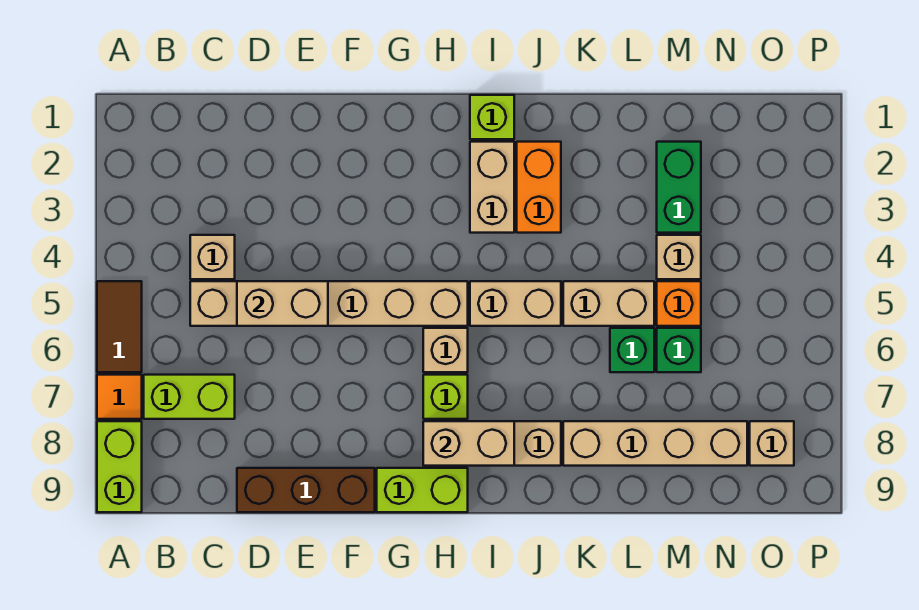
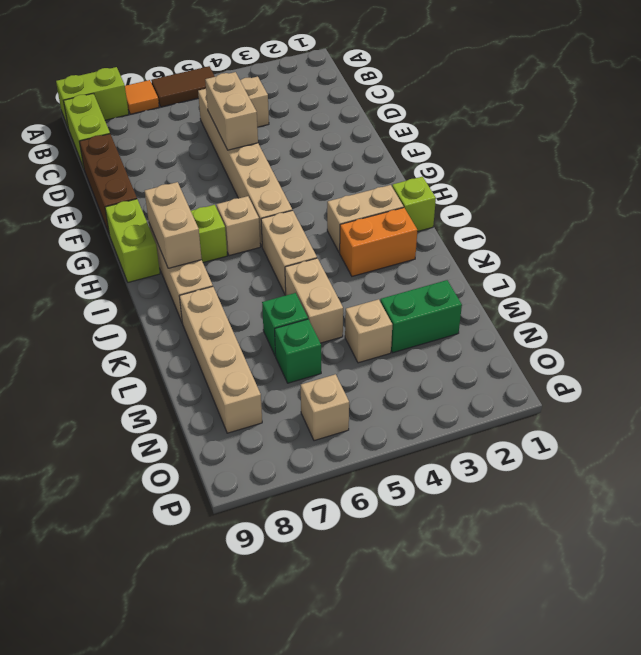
lime 1x2 brick [144,375,235,419] -> lime 1x2 brick moved to [63,93,110,168]
orange 1x1 brick [657,281,701,326] -> none
tan 1x1 brick [750,421,794,466] -> tan 1x1 brick moved to [301,374,349,441]

